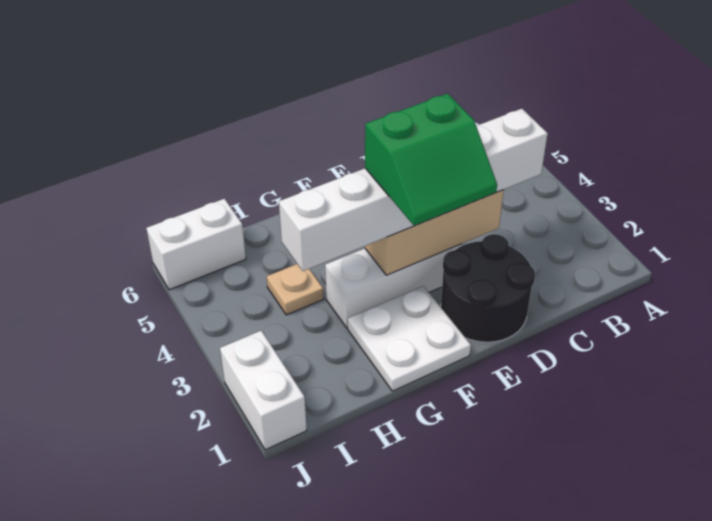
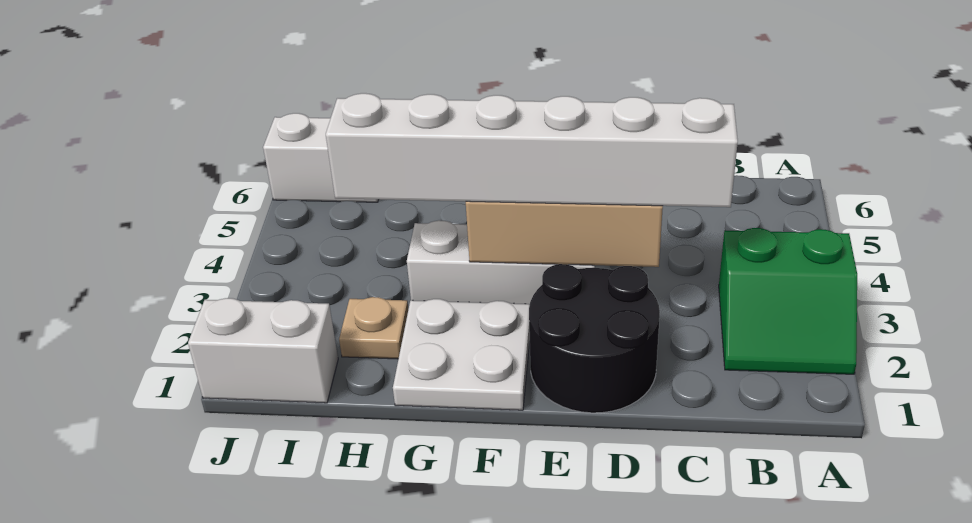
green 2x2 slope [365,93,497,226] -> green 2x2 slope moved to [719,228,857,374]
tan 1x1 plate [267,264,324,315] -> tan 1x1 plate moved to [339,297,408,359]
white 1x2 brick [220,331,307,450] -> white 1x2 brick turned to [188,298,338,403]

